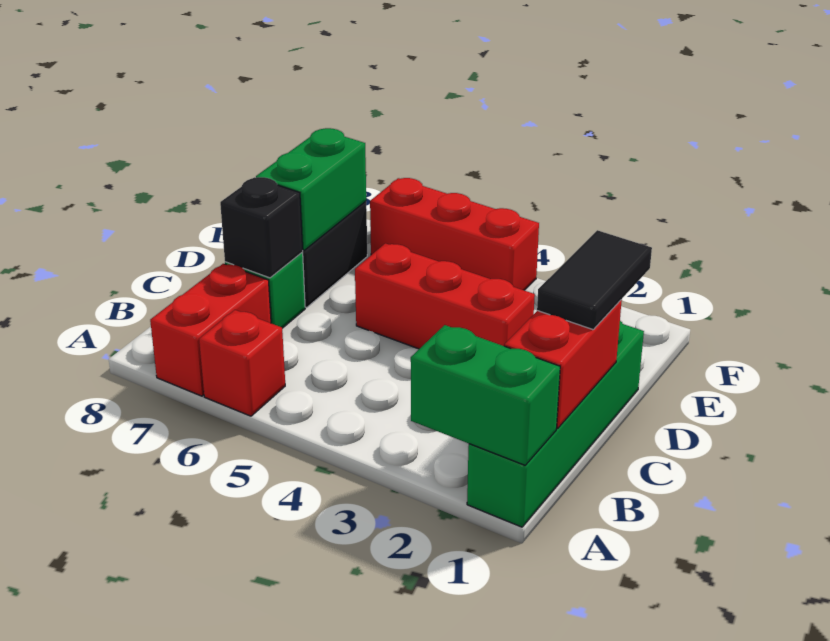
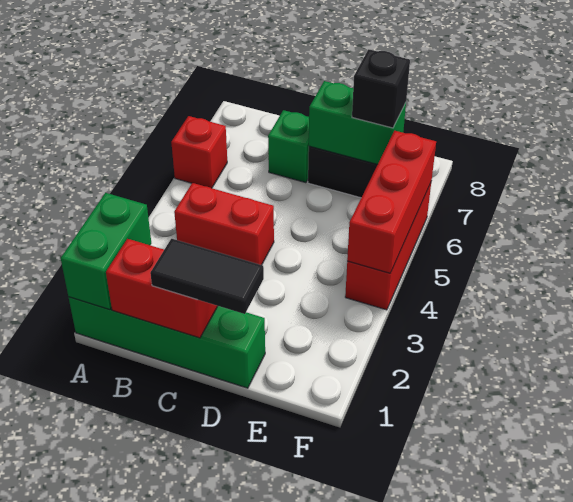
red 1x2 brick [150,264,271,396] -> red 1x2 brick moved to [174,183,274,265]
black 1x1 brick [220,177,303,278] -> black 1x1 brick moved to [352,49,410,128]
red 1x3 brick [355,243,535,349] -> red 1x3 brick moved to [347,131,436,273]

